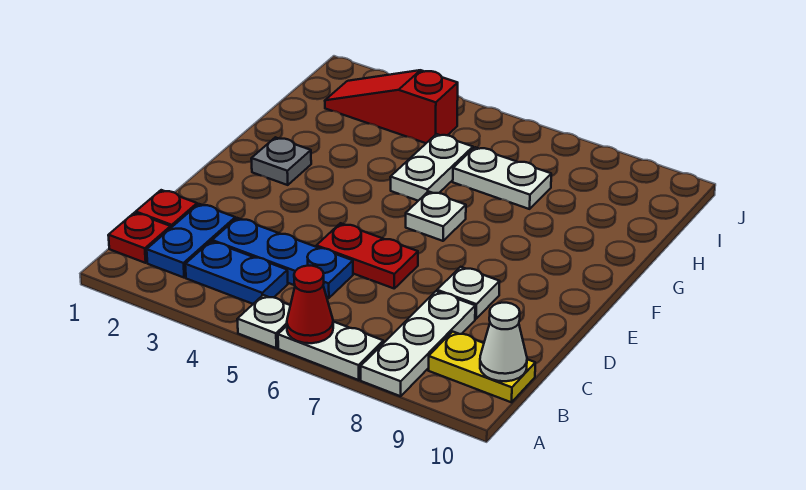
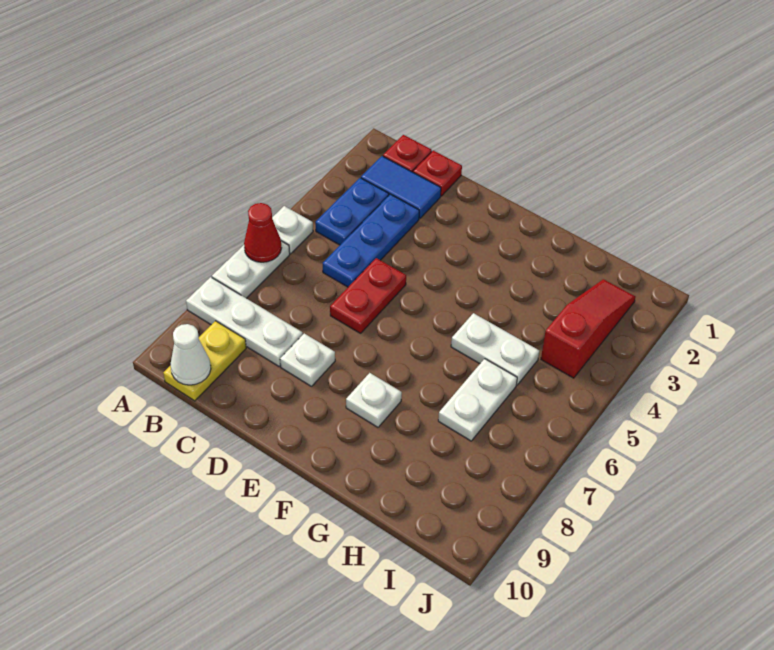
blue 1x2 plate [147,204,235,278] -> blue 1x2 tile [361,156,441,218]
grey 1x1 plate [251,137,311,185] -> none
white 1x1 plate [406,192,466,241] -> white 1x1 plate moved to [346,373,402,427]

